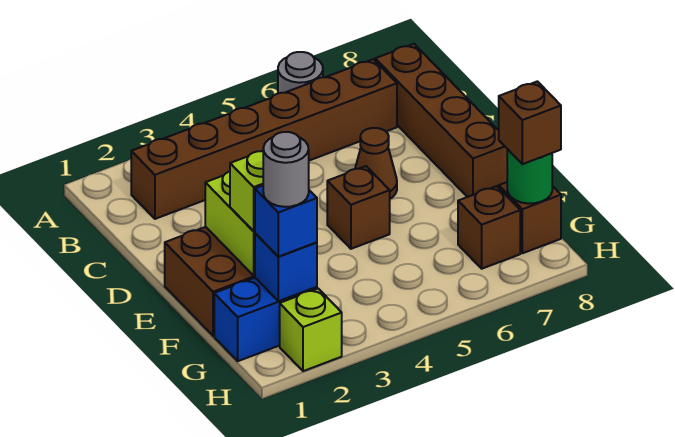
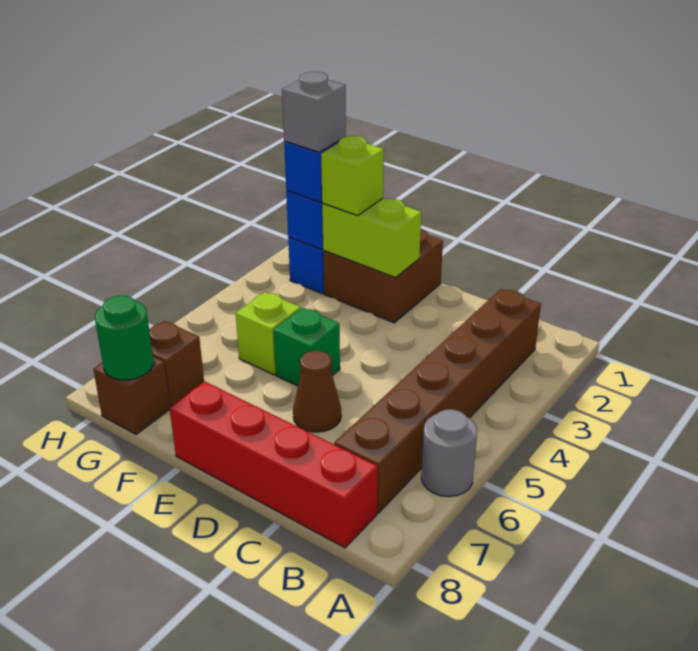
brown 1x4 brick [375,44,507,197] -> red 1x4 brick [169,381,378,548]
brown 1x1 brick [327,166,390,249] -> green 1x1 brick [273,308,340,386]
grey 1x1 round brick [263,132,309,207] -> grey 1x1 brick [282,72,346,152]
brown 1x1 brick [499,81,561,164] -> none
lime 1x1 brick [280,289,342,371] -> lime 1x1 brick moved to [236,292,301,375]

